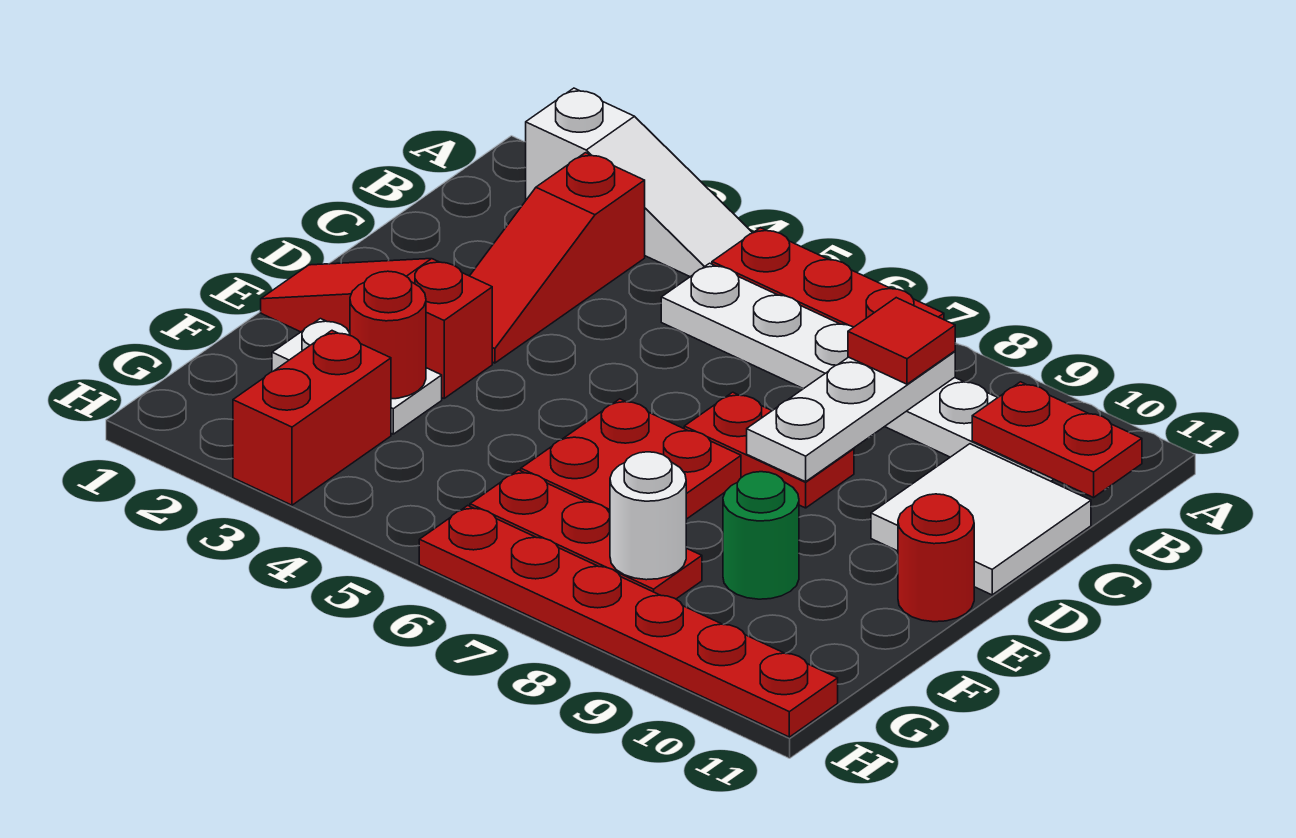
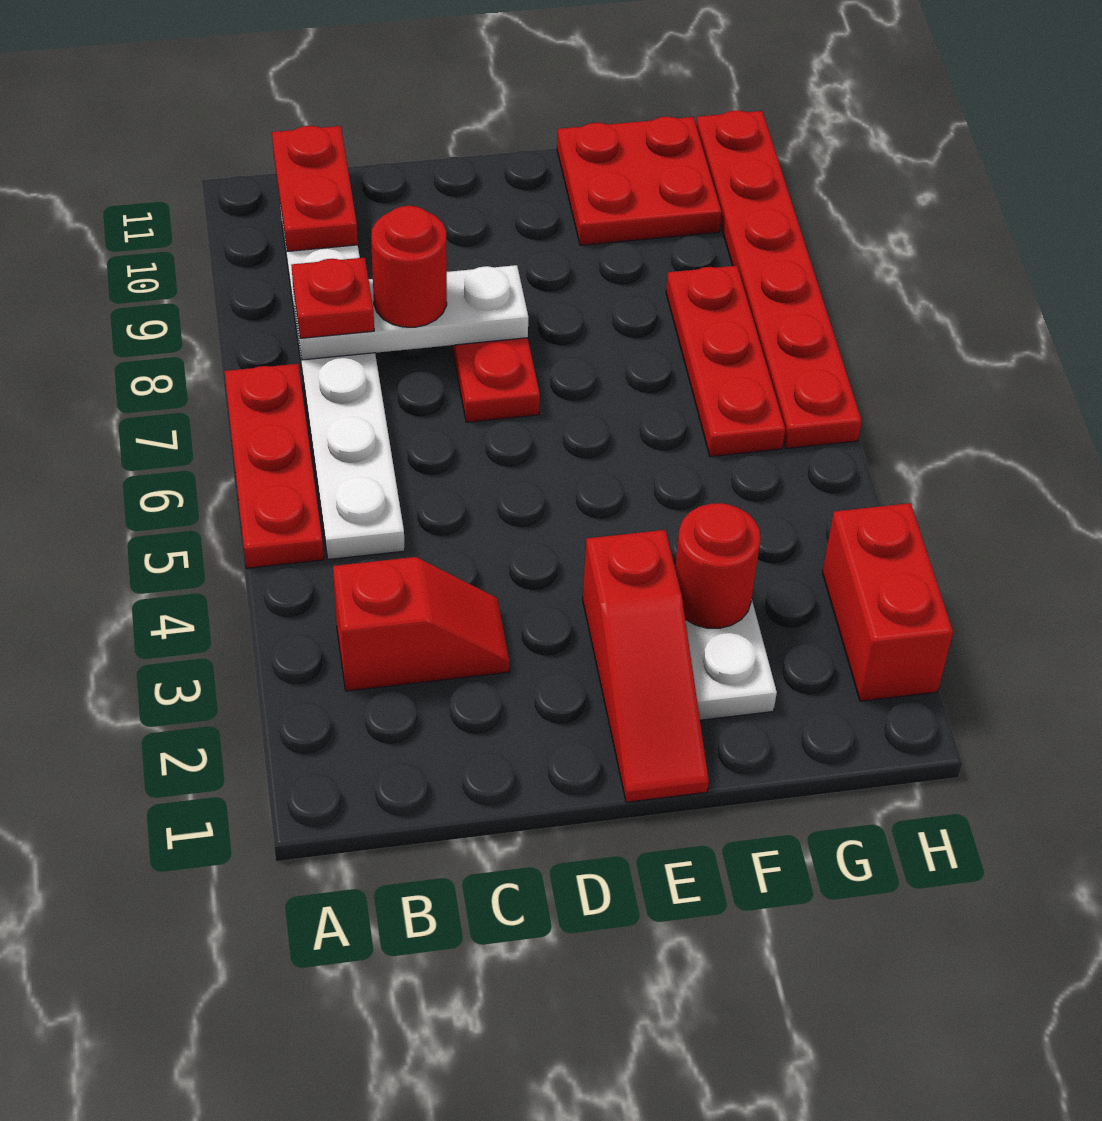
white 1x3 slope [526,88,752,277] -> none
red 1x3 slope [470,153,645,363] -> red 1x2 slope [333,557,509,691]
red 1x1 tile [848,298,955,384] -> red 1x1 plate [291,258,374,338]
white 2x2 tile [871,444,1091,595] -> none
red 2x2 plate [521,399,741,519] -> red 2x2 plate moved to [557,117,722,245]
red 1x1 round brick [898,494,974,622] -> red 1x1 round brick moved to [371,206,447,327]
green 1x1 round brick [723,472,799,599] -> none
red 1x2 brick [233,331,391,505] -> red 1x2 brick turned to [822,503,953,701]
white 1x1 round brick [610,452,686,580] -> none

